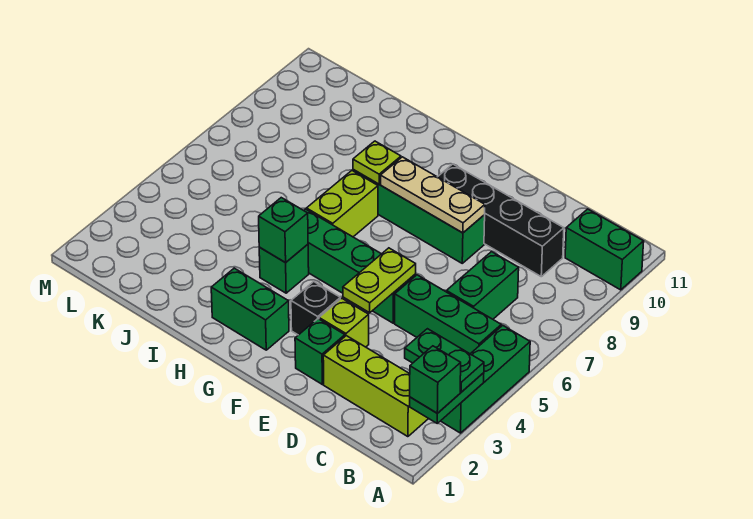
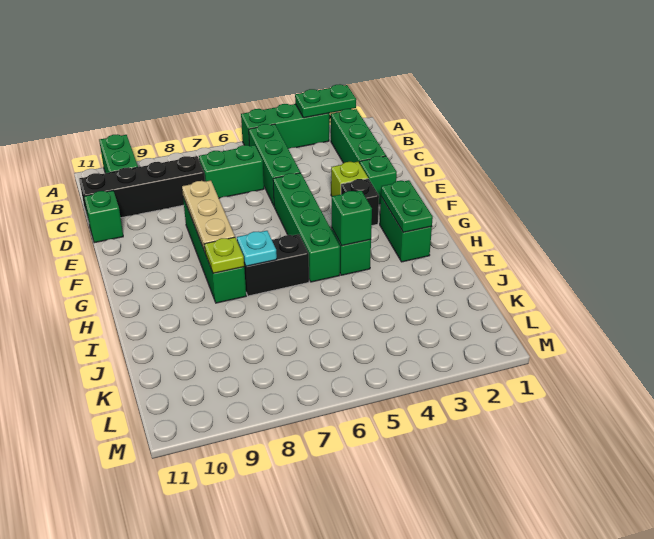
green 1x1 brick [410,346,461,413] -> green 1x1 brick moved to [84,191,123,243]
green 1x2 plate [405,329,484,392] -> green 1x2 plate moved to [381,180,433,232]
lime 1x3 brick [323,336,428,437] -> green 1x3 brick [331,109,386,163]
black 1x4 brick [438,164,564,277] -> black 1x4 brick turned to [79,156,205,219]
lime 1x2 plate [343,248,416,313] -> none
lime 1x2 brick [306,171,378,237] -> black 1x2 brick [244,234,309,296]
none -> cyan 1x1 plate [237,231,277,266]

